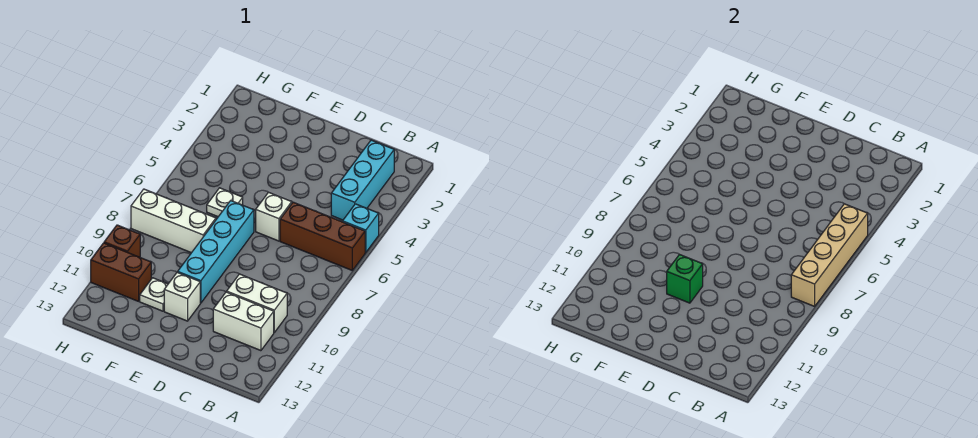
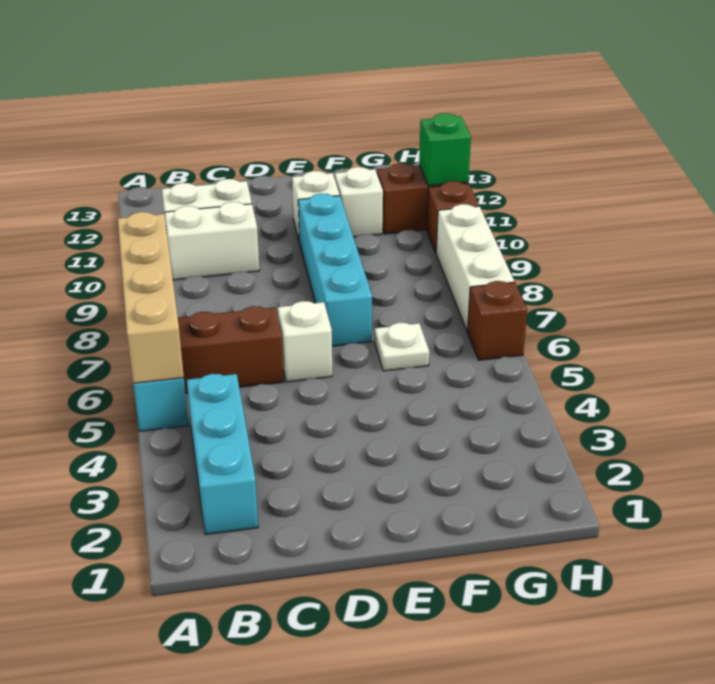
green 1x1 brick [667,254,703,303] -> green 1x1 brick moved to [419,113,471,186]
white 1x3 brick [131,189,216,253] -> white 1x3 brick turned to [436,204,514,331]
white 1x1 plate [140,278,168,311] -> white 1x1 brick [335,167,383,237]
none -> brown 1x1 brick [468,281,527,360]

